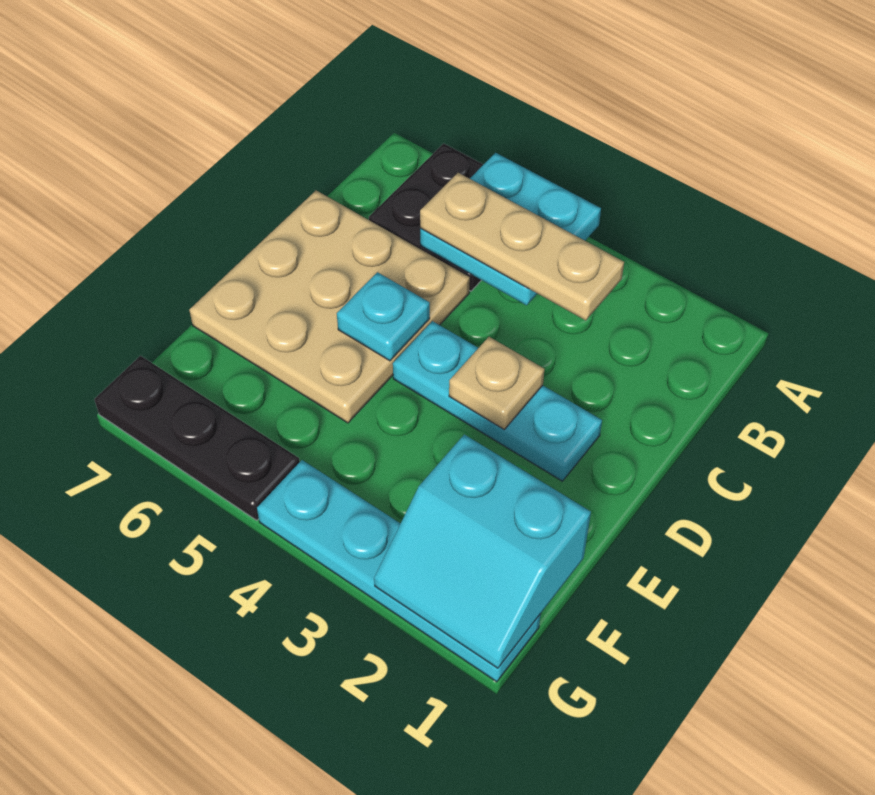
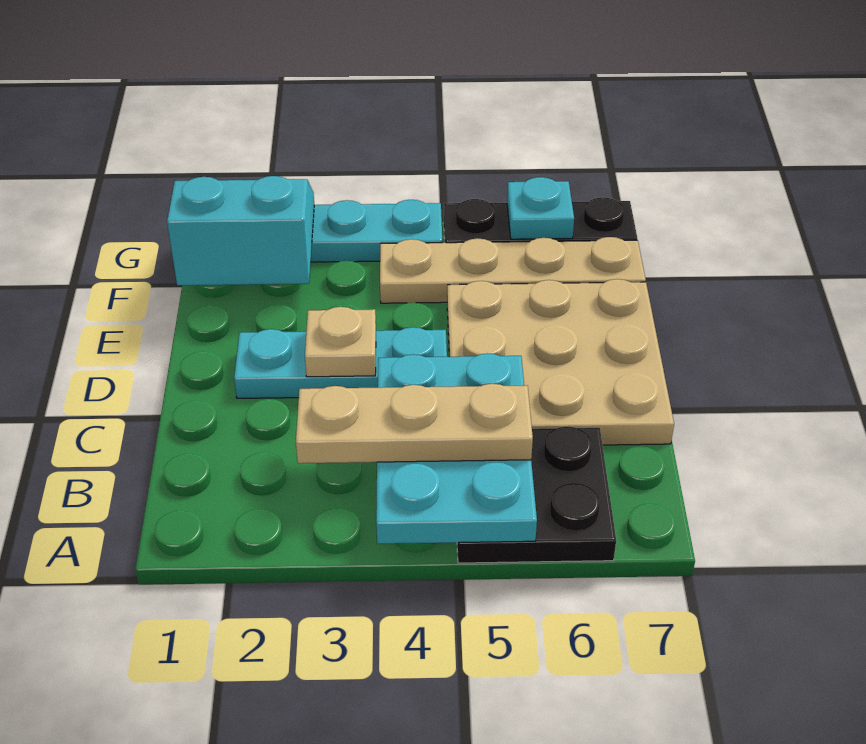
cyan 2x2 plate [420,153,601,305] -> cyan 2x3 plate [376,354,537,544]
cyan 1x1 plate [337,272,430,361] -> cyan 1x1 plate moved to [507,177,574,239]
none -> tan 1x4 plate [380,237,646,303]

